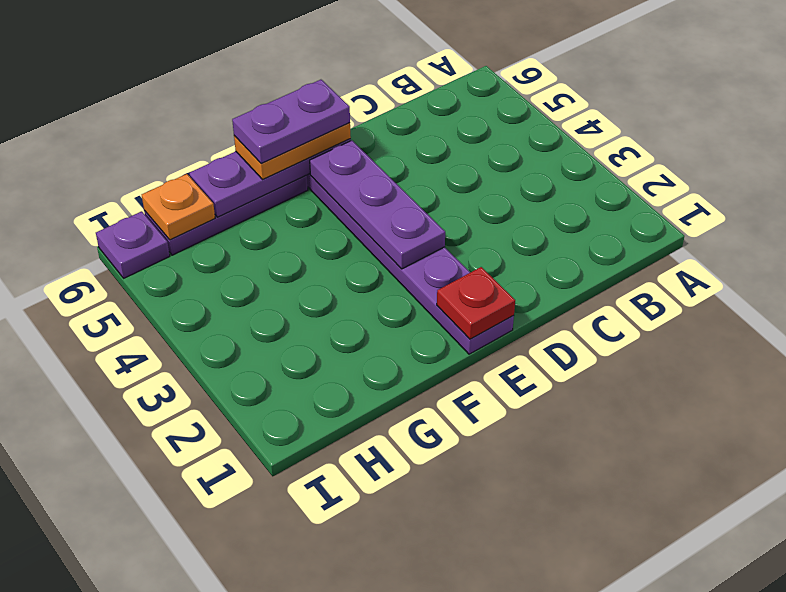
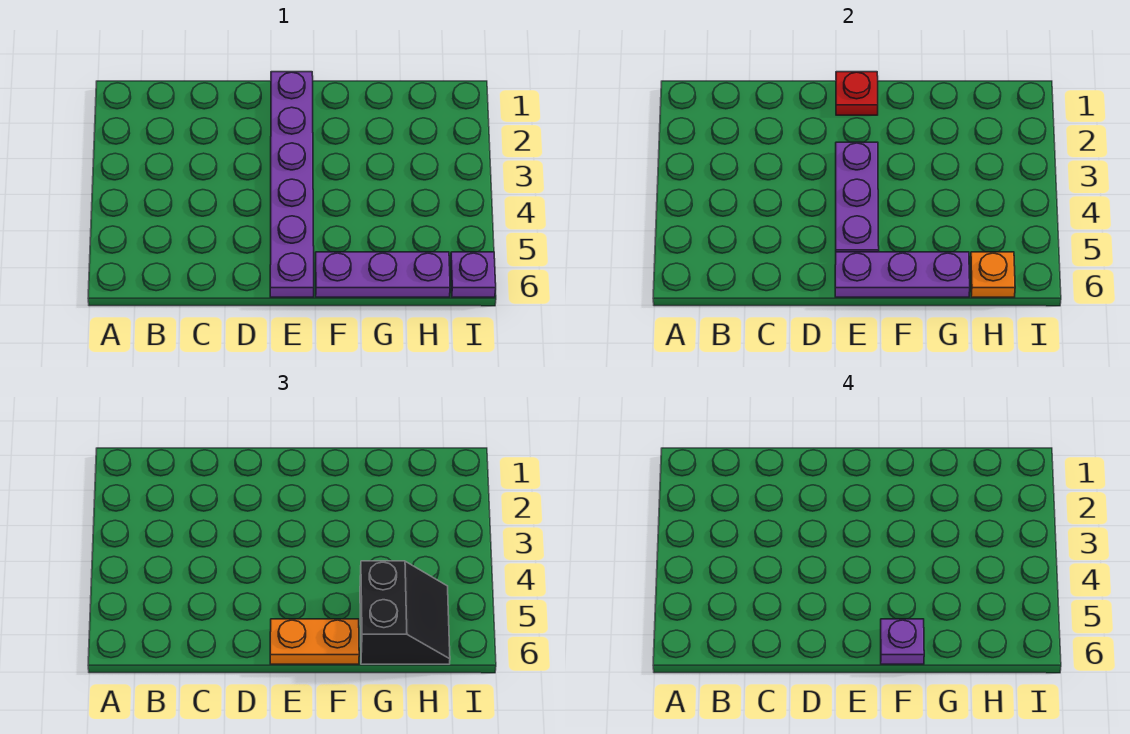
purple 1x2 plate [232,80,350,164] -> purple 1x1 plate [881,619,924,664]
none -> black 2x2 slope [360,561,450,664]

